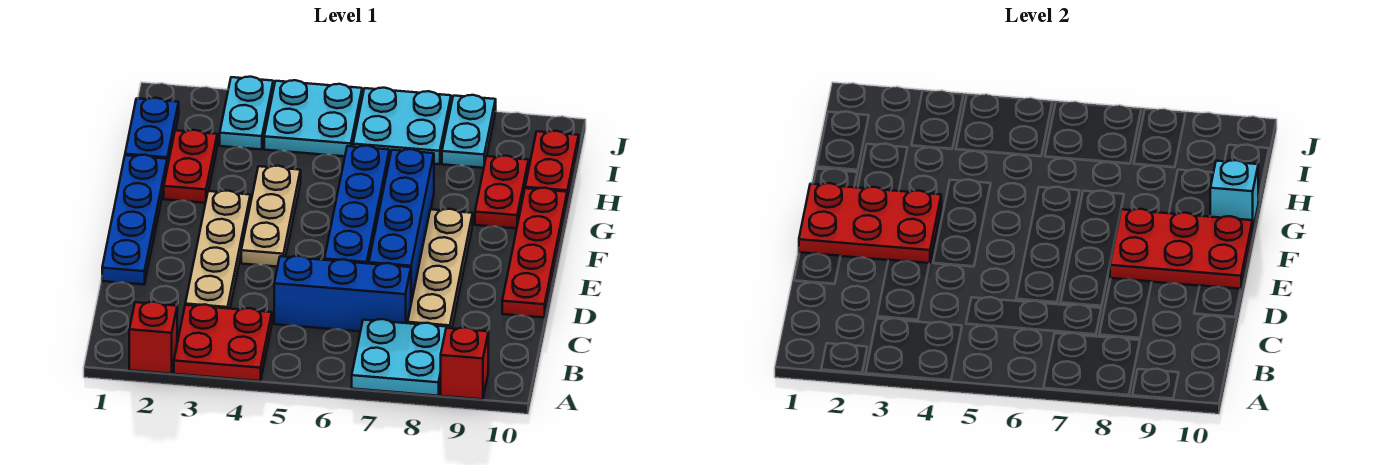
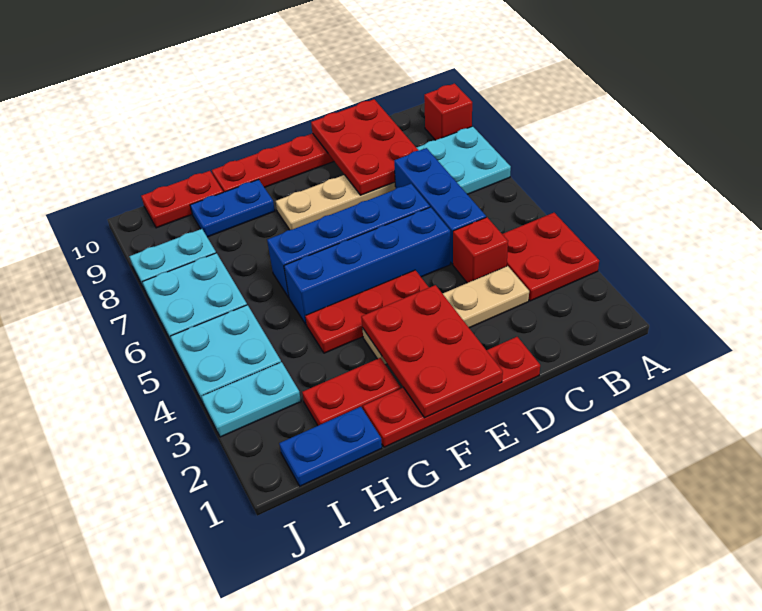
red 1x1 brick [129,302,177,374] -> red 1x1 brick moved to [453,217,508,283]
blue 1x4 plate [102,155,167,285] -> red 1x4 plate [363,337,540,447]
blue 1x4 brick [369,149,434,302] -> blue 1x4 brick moved to [284,207,450,325]
tan 1x3 plate [241,166,301,267] -> red 1x3 plate [305,270,429,353]
red 2x3 plate [1110,209,1253,289] -> red 2x3 plate moved to [311,99,419,195]
red 1x2 plate [475,156,529,228] -> blue 1x2 plate [190,180,275,237]
cyan 1x1 brick [1210,160,1258,229] -> none

